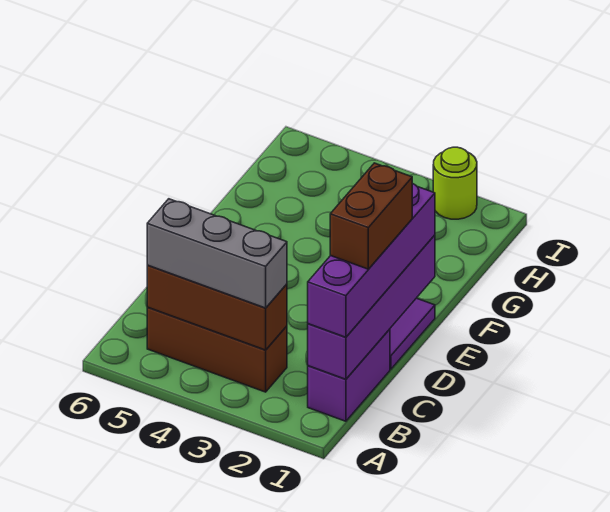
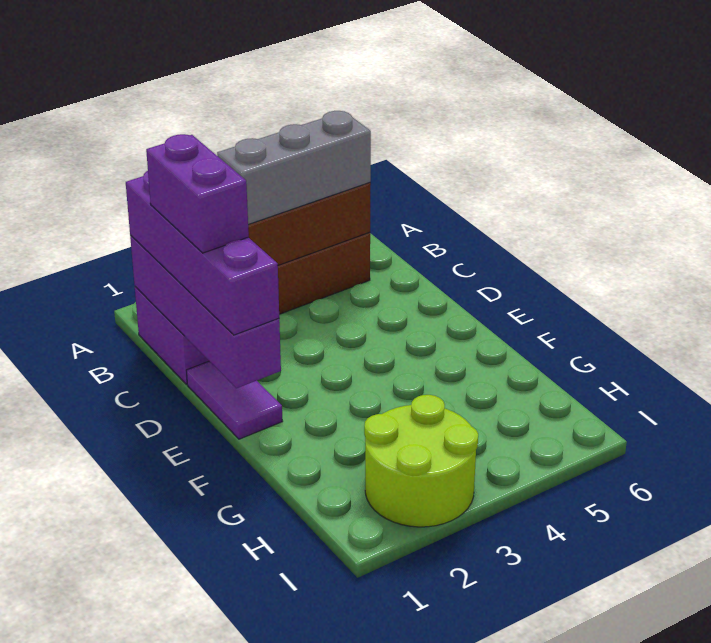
brown 1x2 brick [330,163,412,269] -> purple 1x2 brick [146,134,249,253]
lime 1x1 round brick [433,147,477,219] -> lime 2x2 round brick [364,395,478,527]

